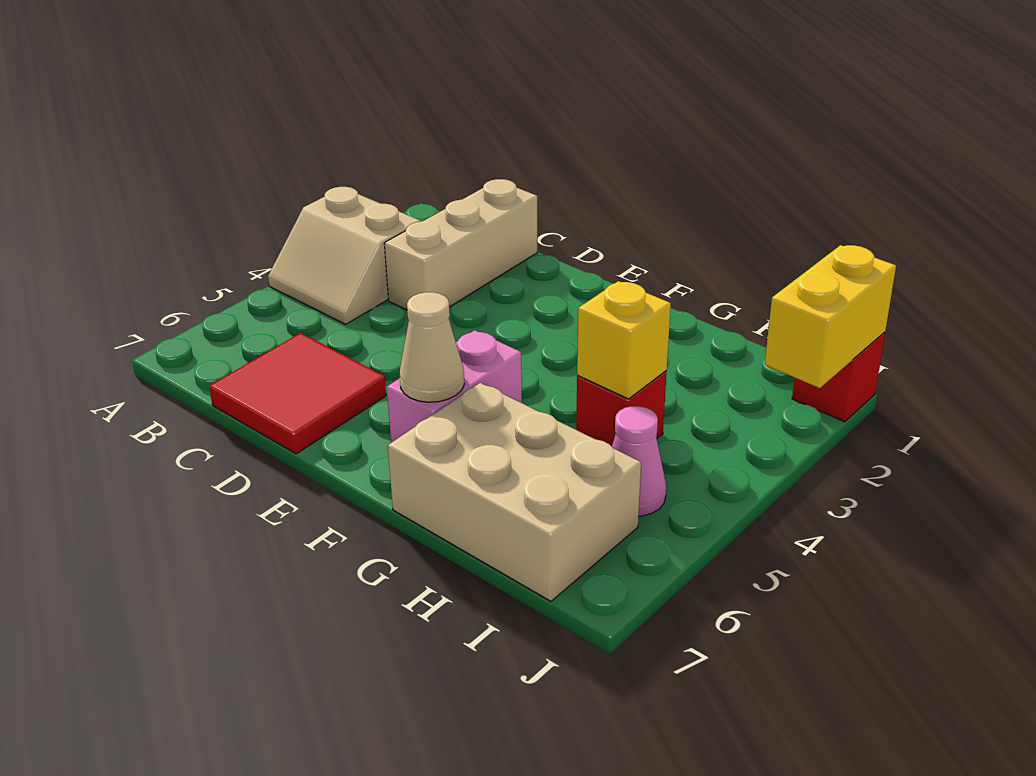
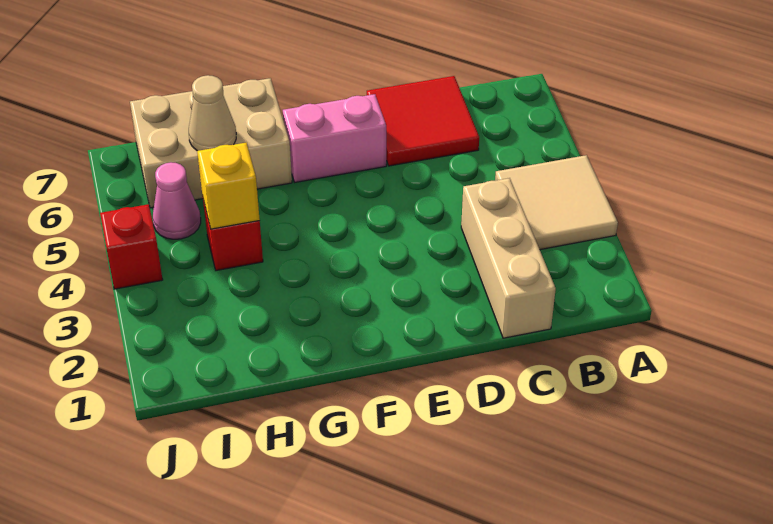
tan 2x2 slope [268,187,420,324] -> tan 2x2 tile [495,155,618,250]
pink 1x2 brick [387,330,522,443] -> pink 1x2 brick turned to [283,94,386,182]
tan 1x1 cone [400,292,464,402] -> tan 1x1 cone moved to [189,75,236,151]
red 1x1 brick [792,332,885,422] -> red 1x1 brick moved to [100,204,163,289]
yellow 1x2 brick [765,245,896,388] -> none

